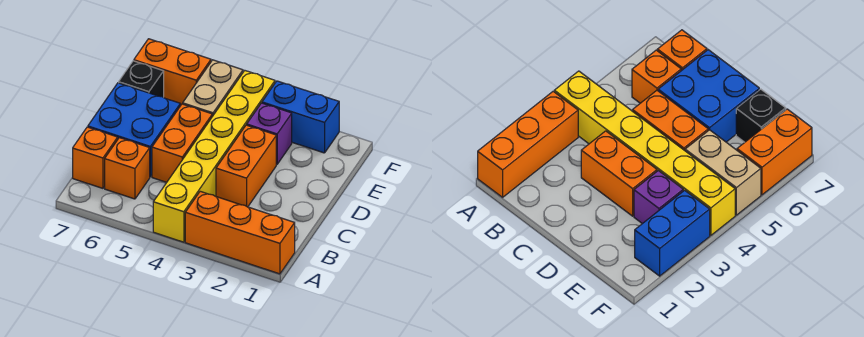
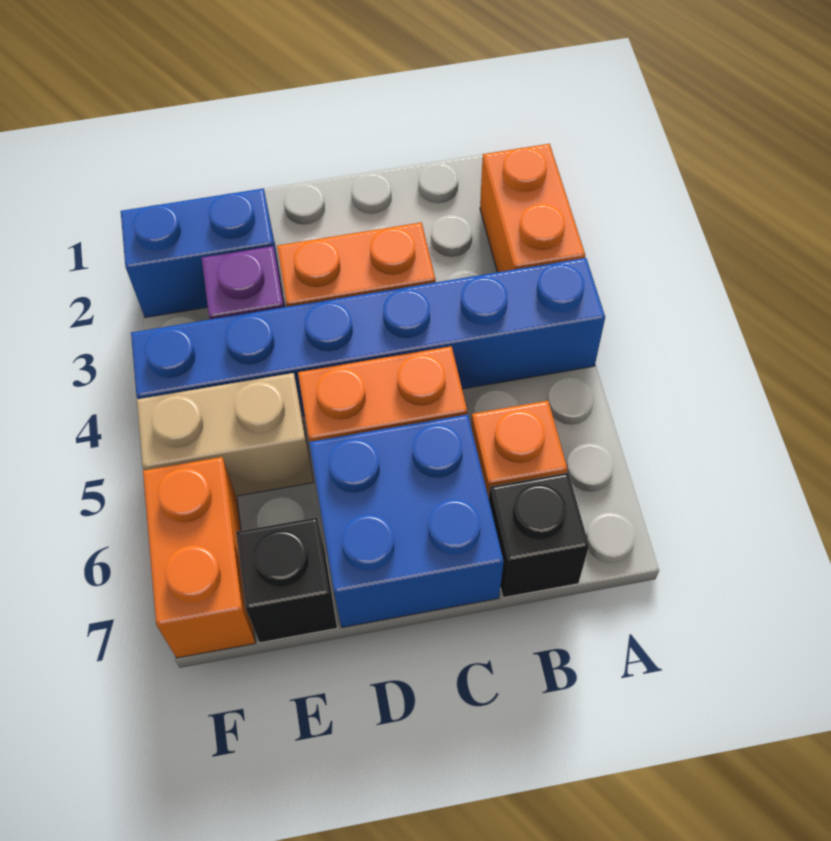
orange 1x3 brick [185,191,295,274] -> orange 1x2 brick [480,144,585,272]
yellow 1x6 brick [153,71,275,242] -> blue 1x6 brick [131,258,605,416]
orange 1x1 brick [73,127,118,188] -> black 1x1 brick [489,473,589,598]
blue 1x2 brick [262,81,339,153] -> blue 1x2 brick turned to [121,188,282,318]

